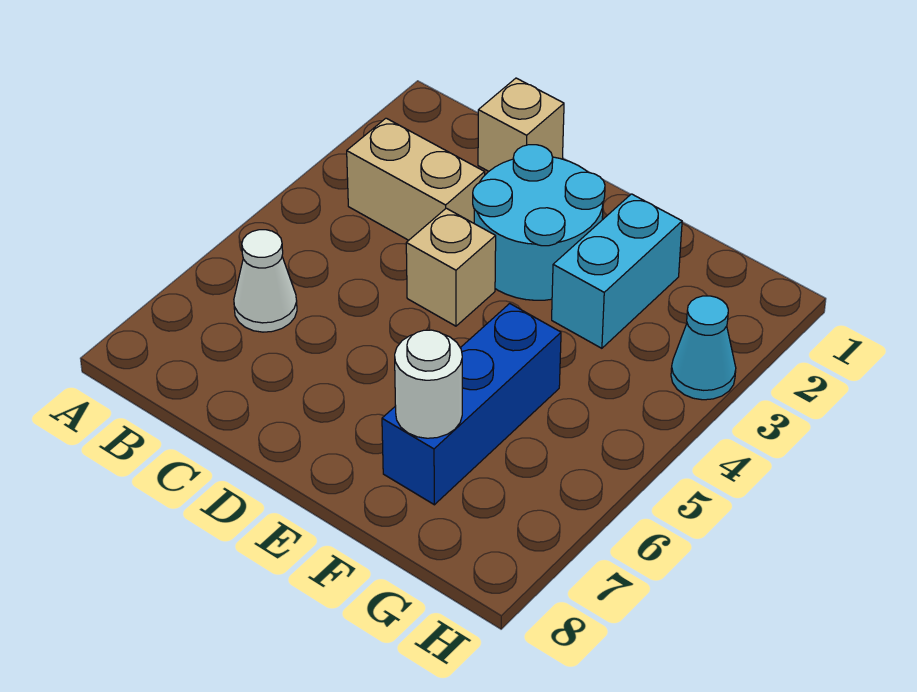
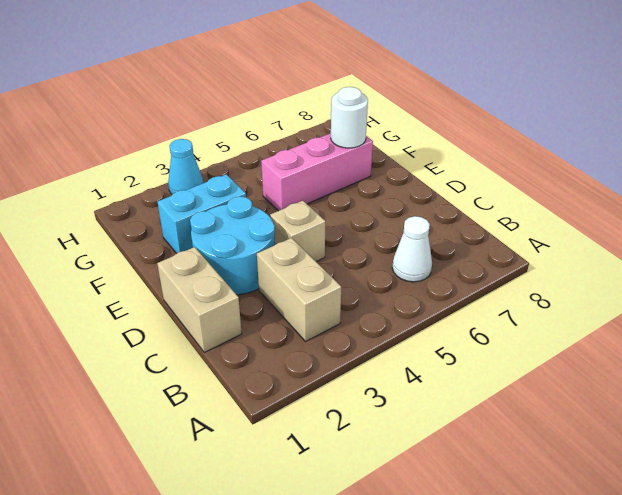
tan 1x1 brick [478,78,564,172] -> tan 1x2 brick [157,247,242,352]
blue 1x3 brick [382,304,561,505] -> pink 1x3 brick [261,133,373,211]

